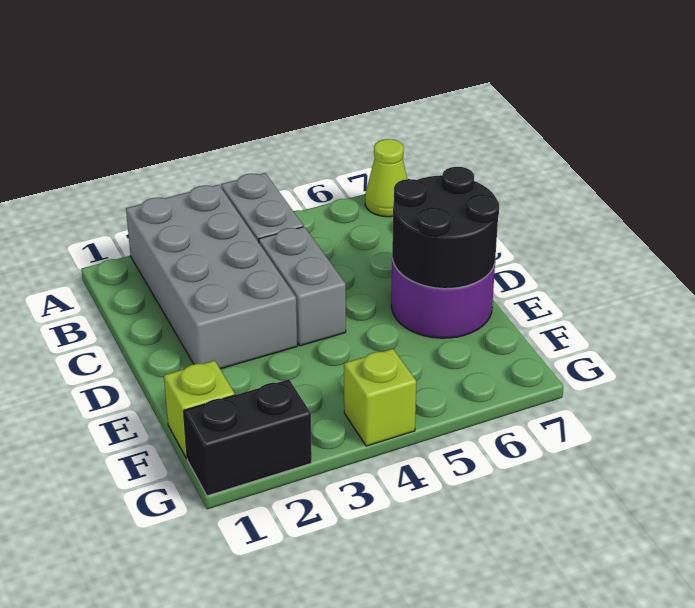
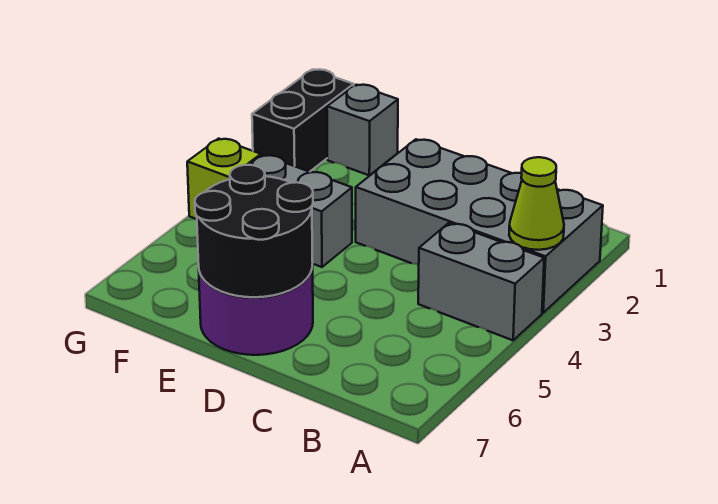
lime 1x1 cone [365,139,407,217] -> lime 1x1 cone moved to [509,157,564,250]
grey 1x2 brick [259,227,346,346] -> grey 1x2 brick moved to [250,155,352,267]
lime 1x1 brick [164,361,235,458] -> grey 1x1 brick [327,85,398,175]

